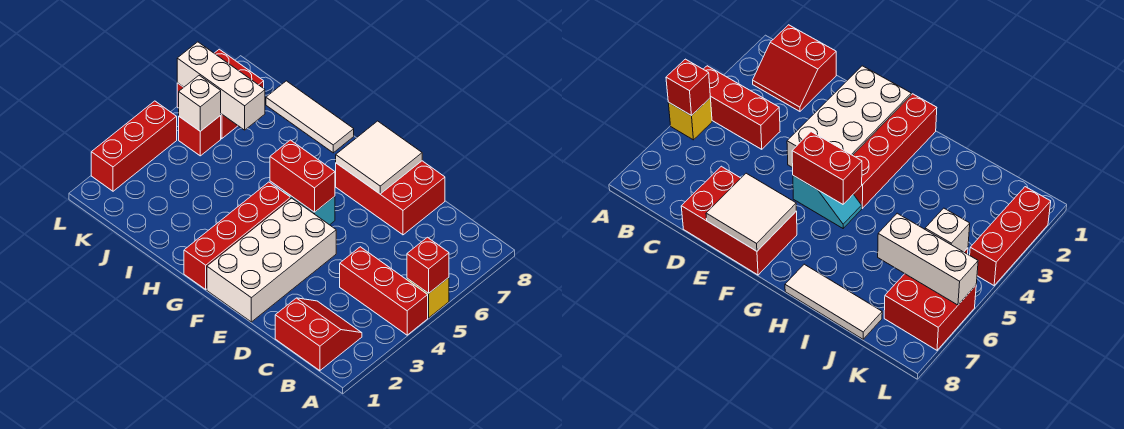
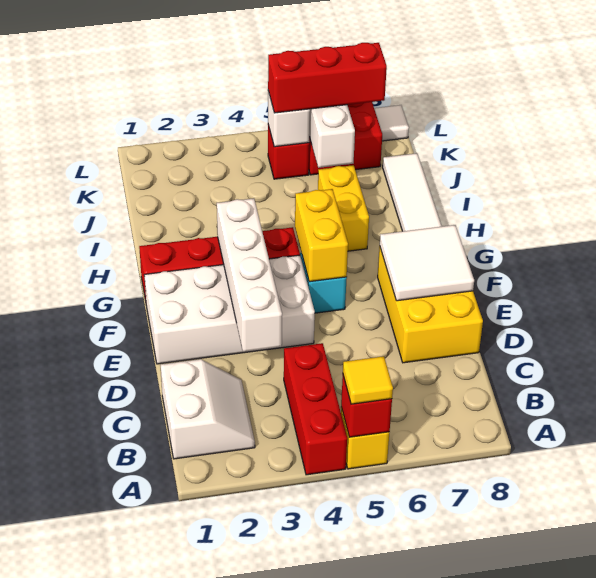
none -> yellow 1x1 tile [343,356,393,404]
red 2x2 slope [275,298,362,371] -> white 2x2 slope [161,359,255,459]
none -> white 1x4 brick [217,198,282,352]
red 2x3 brick [336,161,445,235] -> yellow 2x3 brick [378,247,483,363]
red 1x2 brick [270,140,335,212] -> yellow 1x2 brick [295,189,348,282]
none -> yellow 1x2 brick [318,165,369,251]
red 1x3 brick [91,101,177,191] -> red 1x3 brick moved to [268,43,387,113]
none -> white 1x1 tile [374,105,409,141]

